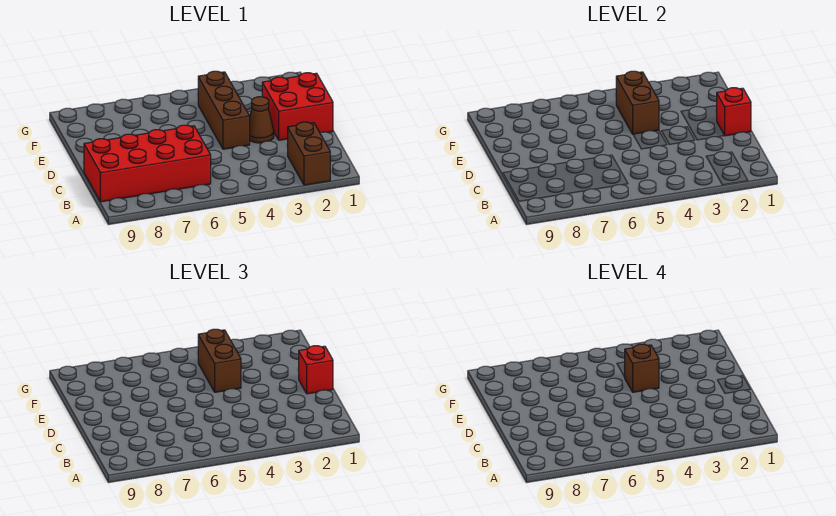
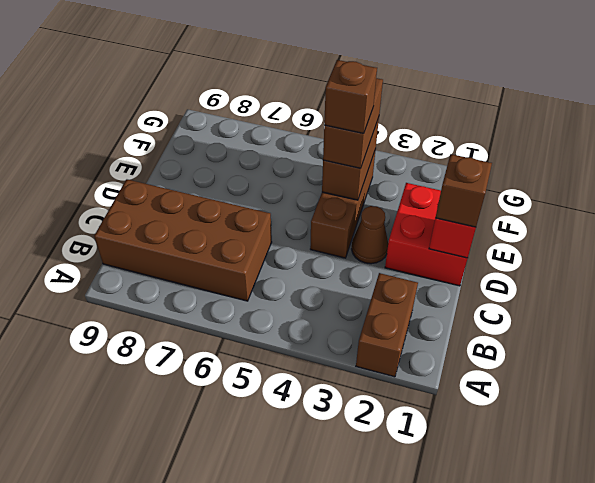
red 2x4 brick [84,125,211,202] -> brown 2x4 brick [94,179,272,301]
red 1x1 brick [299,346,333,394] -> brown 1x1 brick [436,154,492,227]

